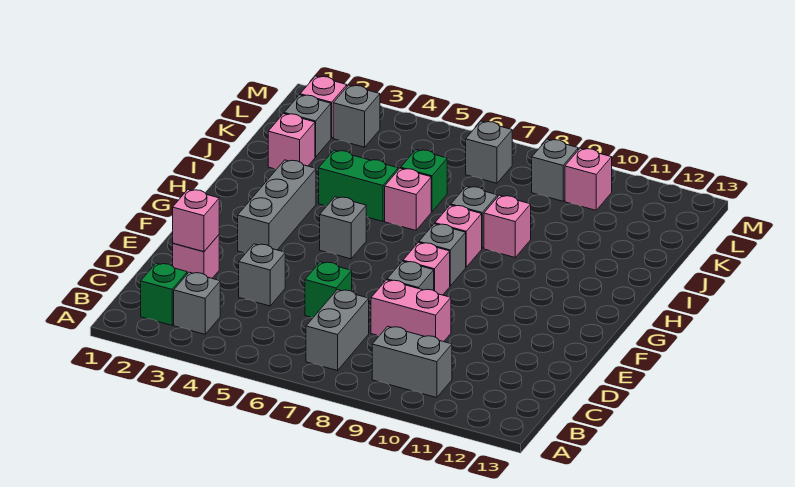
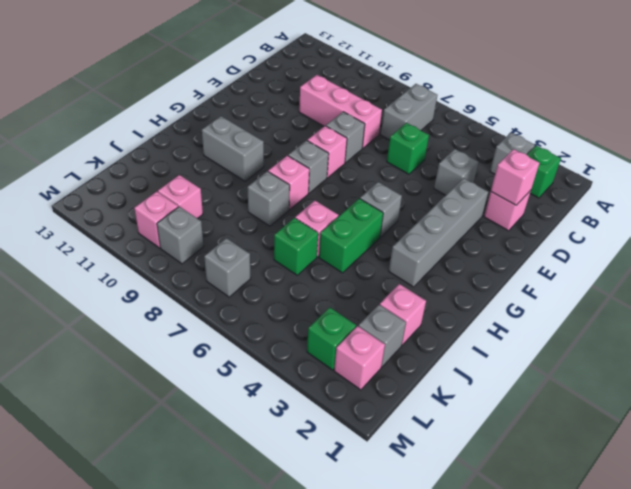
grey 1x2 brick [372,326,452,398] -> grey 1x2 brick moved to [202,116,264,181]
pink 1x2 brick [371,280,451,342] -> pink 1x3 brick [299,75,382,148]
grey 1x3 brick [238,160,316,253] -> grey 1x4 brick [389,178,488,287]
green 1x2 brick [319,150,398,221] -> green 1x2 brick turned to [319,198,383,273]
pink 1x1 brick [484,195,531,257] -> pink 1x1 brick moved to [158,175,203,219]
grey 1x1 brick [333,85,380,147] -> green 1x1 brick [307,307,356,370]

